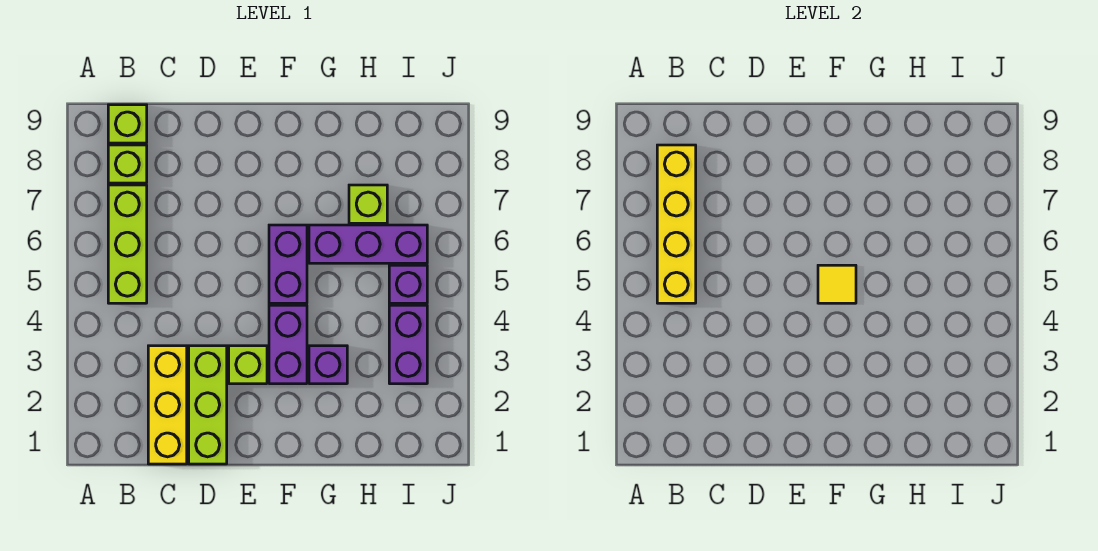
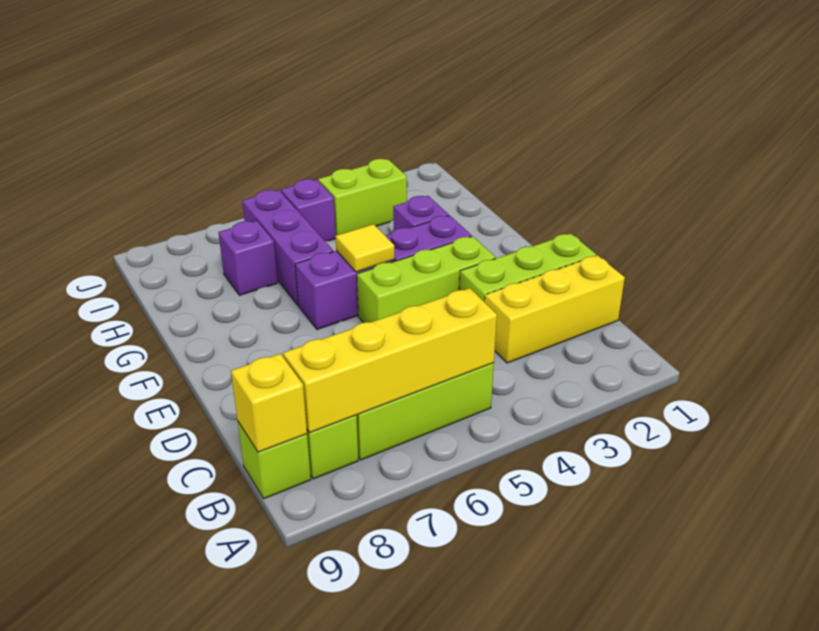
none -> yellow 1x1 brick [231,354,307,452]
lime 1x1 brick [229,346,267,384] -> lime 1x3 brick [357,236,496,323]
lime 1x1 brick [349,185,387,223] -> purple 1x1 brick [218,221,278,295]
purple 1x2 brick [389,305,427,384] -> lime 1x2 brick [318,159,407,235]

